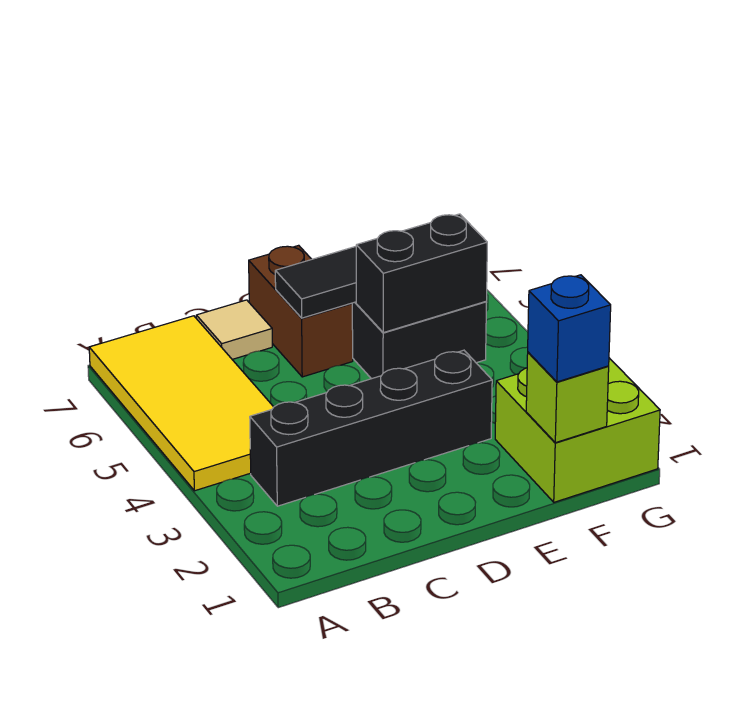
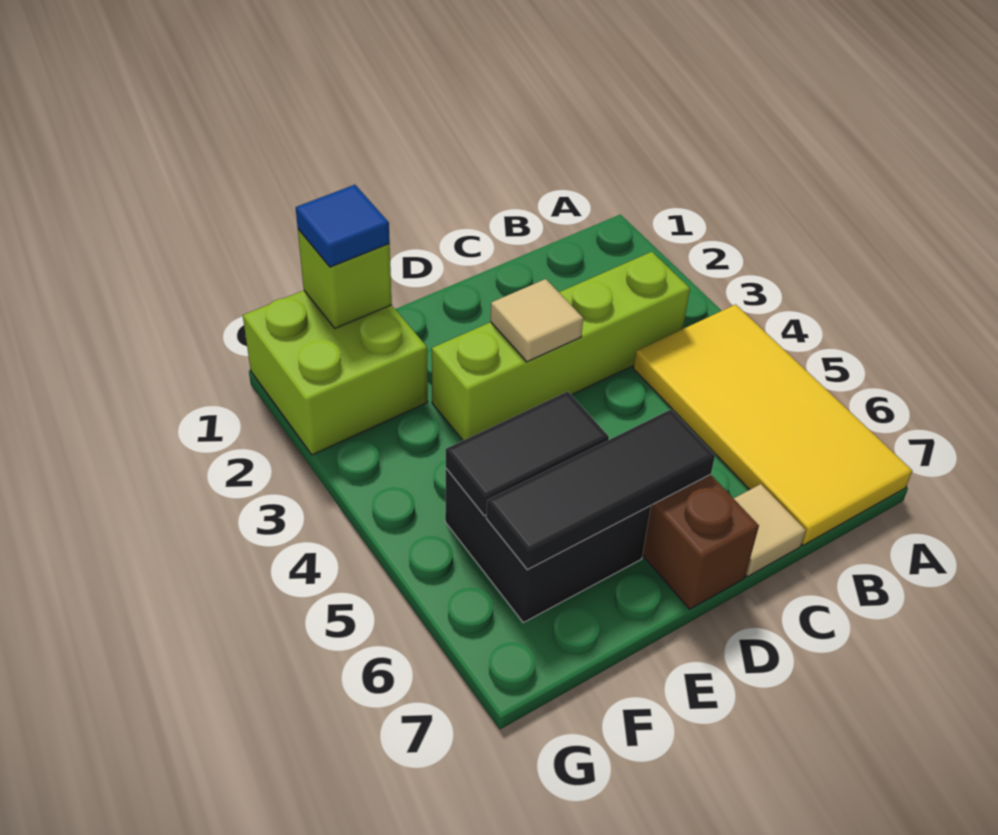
black 1x4 brick [250,350,492,506] -> lime 1x4 brick [432,252,690,440]
none -> tan 1x1 tile [490,279,583,362]
black 1x2 brick [356,214,487,333] -> black 1x2 tile [446,391,609,516]
blue 1x1 brick [528,275,611,382] -> blue 1x1 tile [296,185,390,267]

